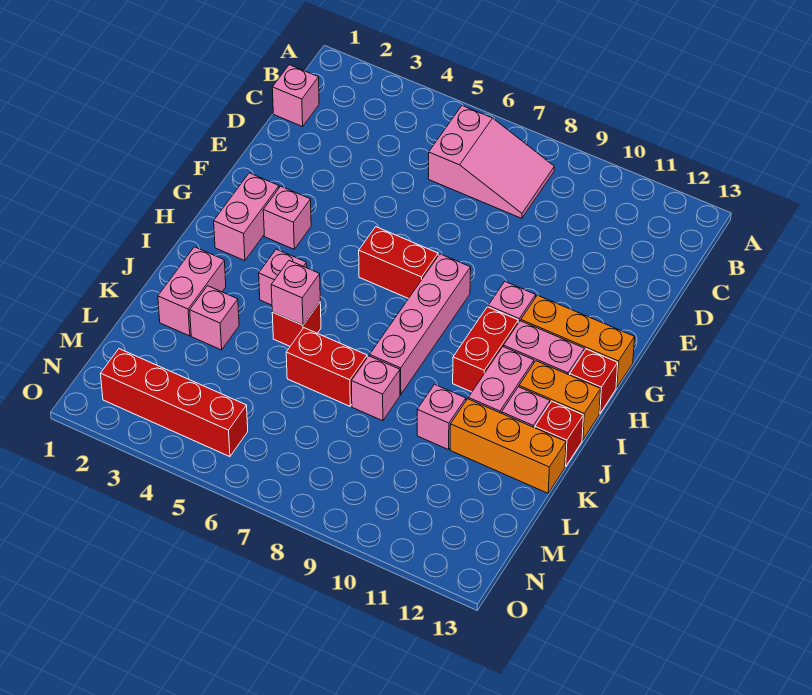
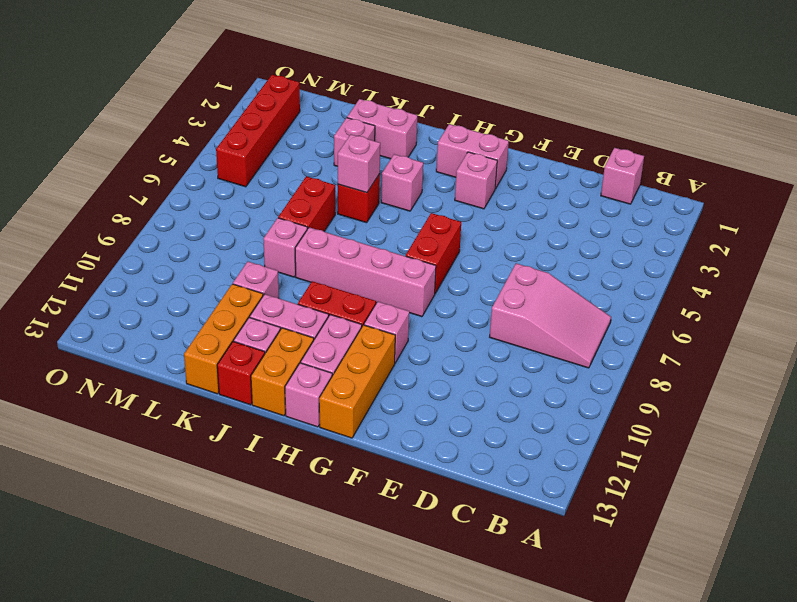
pink 2x3 slope [428,106,554,218] -> pink 2x3 slope turned to [490,263,611,368]
red 1x1 brick [570,349,618,414] -> pink 1x1 brick [285,363,332,427]

